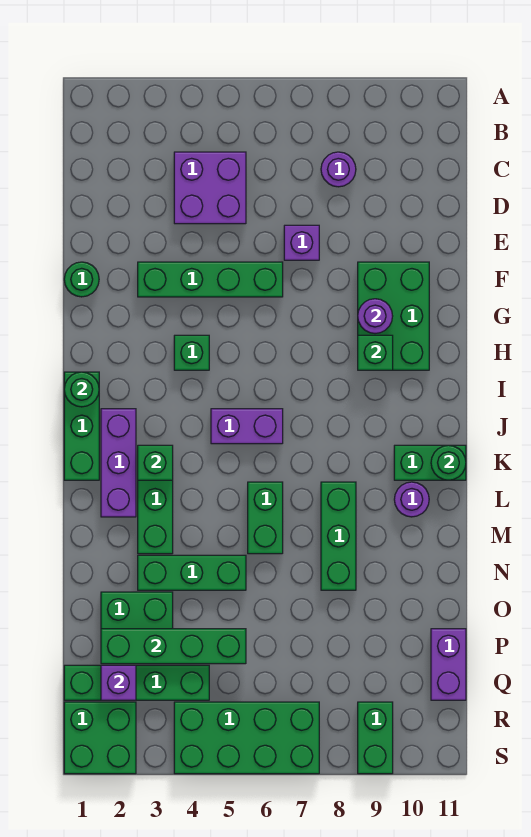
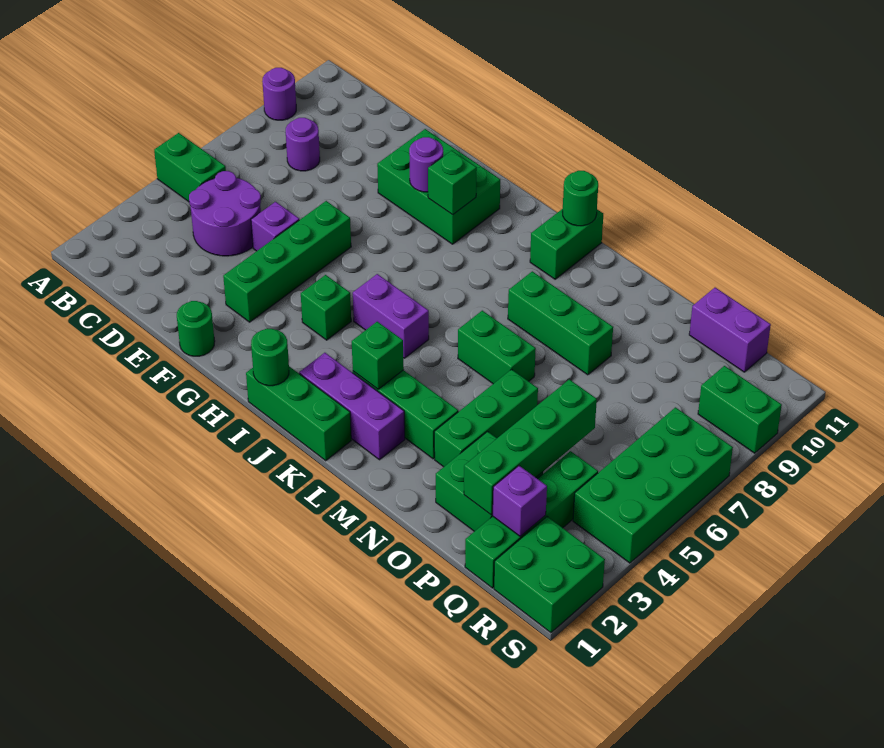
none -> green 1x2 brick [154,133,226,202]
purple 2x2 brick [174,152,246,224] -> purple 2x2 round brick [189,171,261,256]
purple 1x1 brick [284,225,319,260] -> purple 1x1 brick moved to [251,202,299,251]
purple 1x2 brick [211,409,283,444] -> purple 1x2 brick turned to [353,274,429,358]
purple 1x1 round brick [394,482,429,517] -> purple 1x1 round brick moved to [262,68,296,120]

